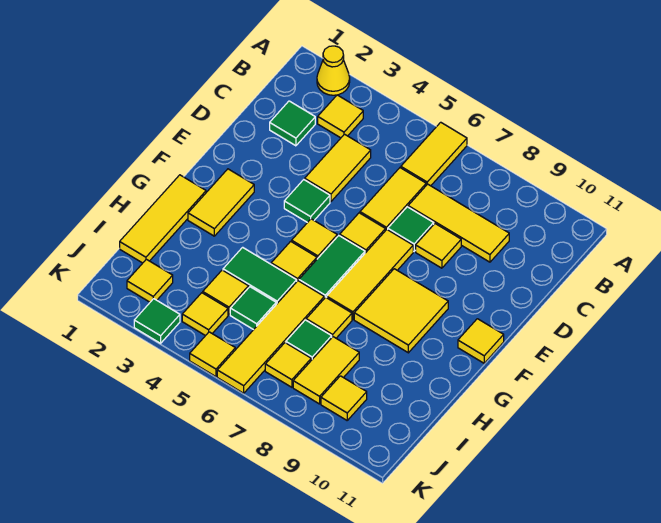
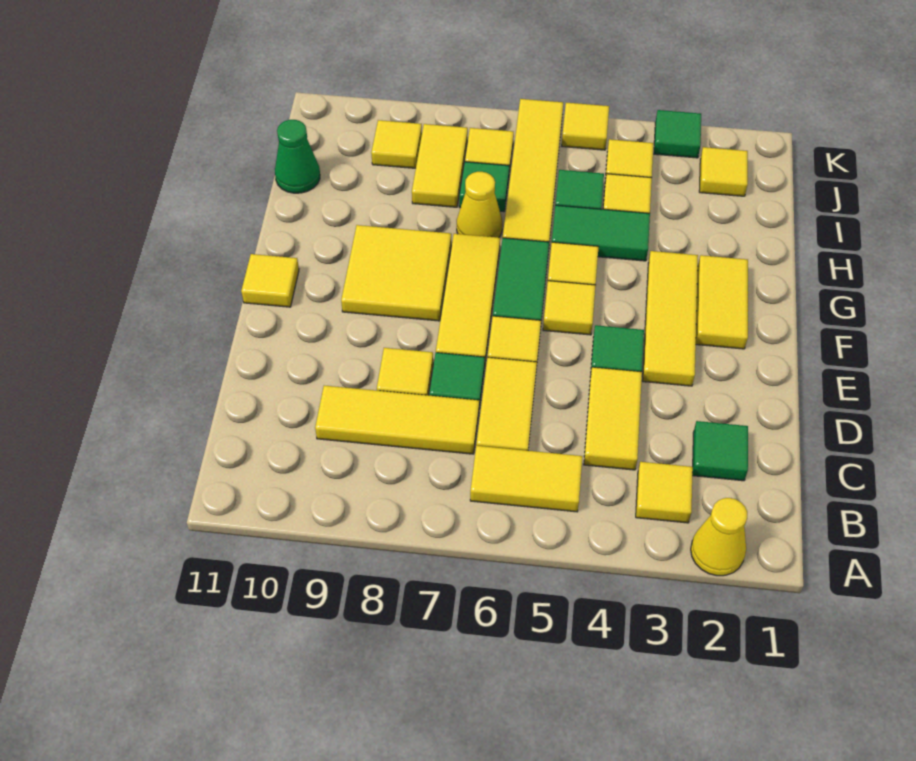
yellow 1x2 tile [401,122,467,186] -> yellow 1x2 tile turned to [470,446,583,512]
yellow 1x3 tile [120,175,206,263] -> yellow 1x3 tile moved to [642,251,698,386]
yellow 1x1 tile [306,297,352,338] -> yellow 1x1 cone [457,172,502,238]
none -> green 1x1 cone [275,120,320,193]

